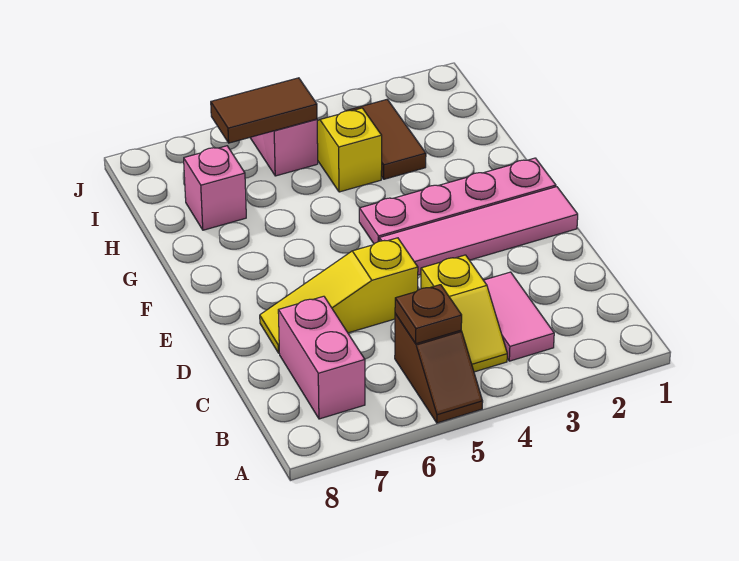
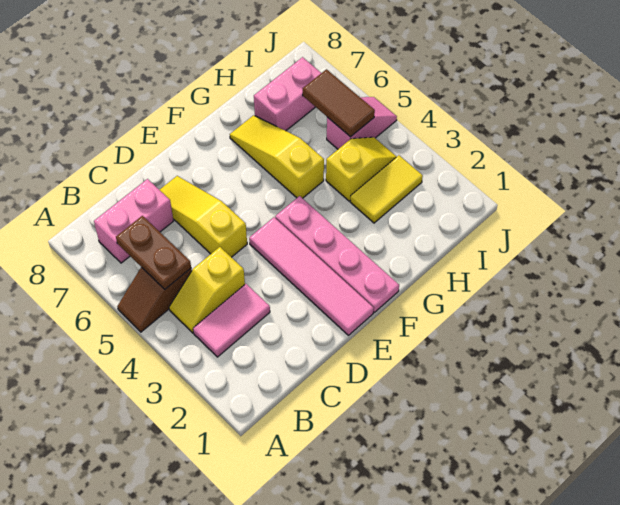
brown 1x1 plate [395,285,462,344] -> brown 1x2 plate [116,216,191,289]
none -> yellow 1x3 slope [230,115,324,198]
brown 1x2 tile [346,100,426,179] -> yellow 1x2 tile [350,155,423,223]
pink 1x1 brick [184,146,246,230] -> pink 1x2 brick [254,57,321,131]

